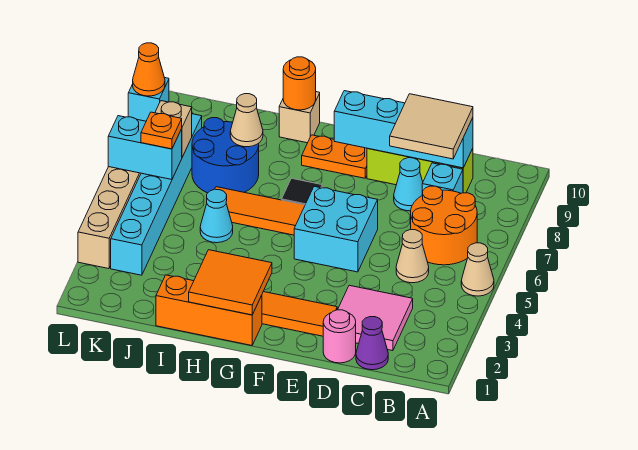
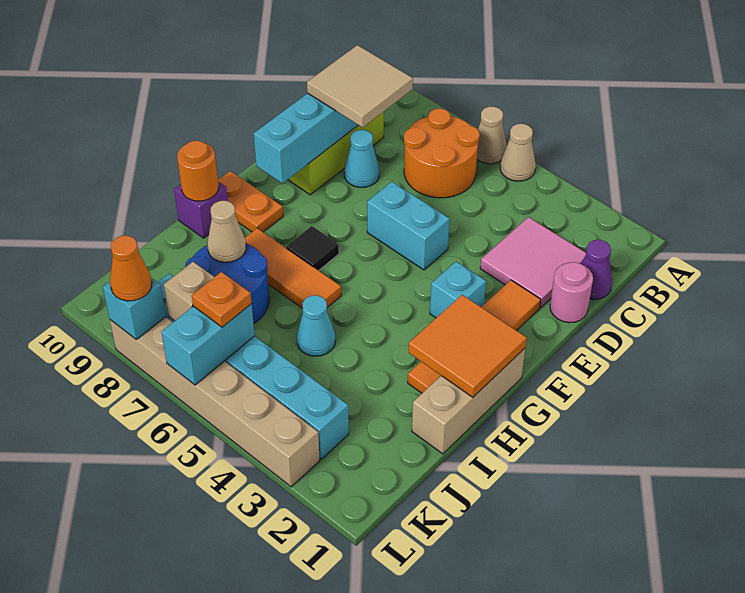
tan 1x1 cone [396,230,429,283] -> tan 1x1 cone moved to [477,107,507,164]
cyan 1x1 brick [422,163,463,195] -> cyan 1x1 brick moved to [430,261,486,318]
cyan 2x2 brick [294,186,378,272] -> cyan 1x2 brick [367,182,450,270]
orange 1x2 plate [302,135,367,178] -> orange 1x2 plate turned to [218,171,283,232]
orange 1x3 brick [156,275,262,345] -> tan 1x3 brick [412,348,525,454]
orange 1x3 tile [215,187,305,235] -> orange 1x3 tile turned to [245,228,341,309]
tan 1x1 brick [279,92,320,143] -> purple 1x1 brick [174,182,228,238]

